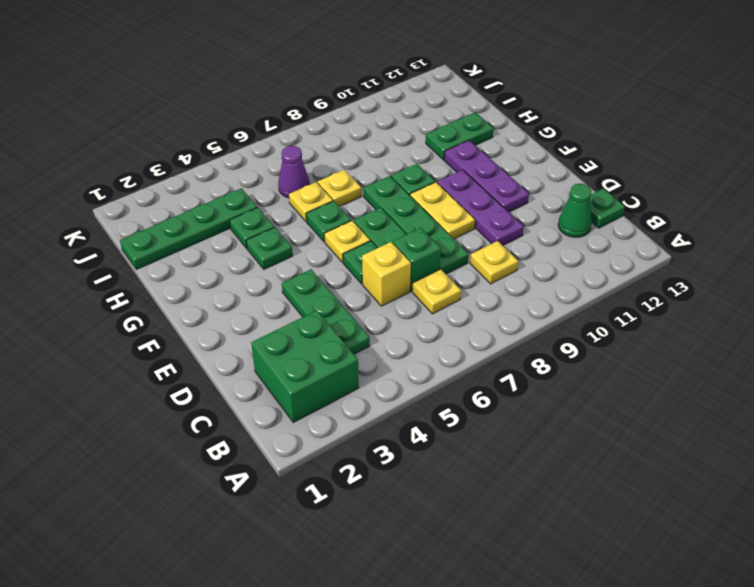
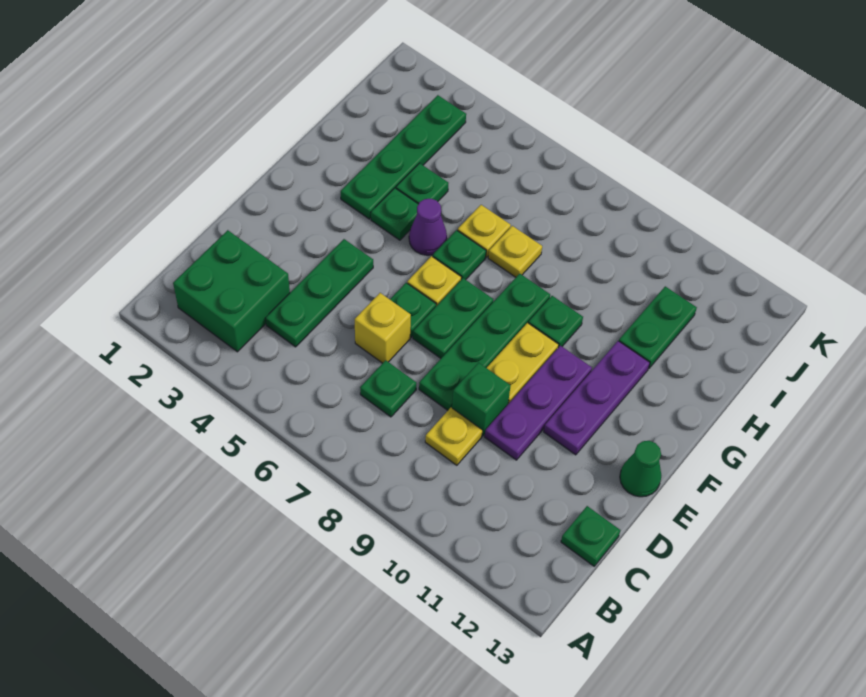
yellow 1x1 plate [412,269,461,314] -> green 1x1 plate [360,360,416,417]
green 1x1 cone [558,184,592,237] -> green 1x1 cone moved to [620,441,661,497]
green 1x1 brick [393,228,441,291] -> green 1x1 brick moved to [452,363,511,436]
green 1x2 plate [426,112,494,160] -> green 1x2 plate turned to [619,286,697,369]
green 1x4 plate [120,188,257,270] -> green 1x4 plate turned to [341,95,466,219]
purple 1x1 cone [278,146,310,198] -> purple 1x1 cone moved to [409,199,447,255]

